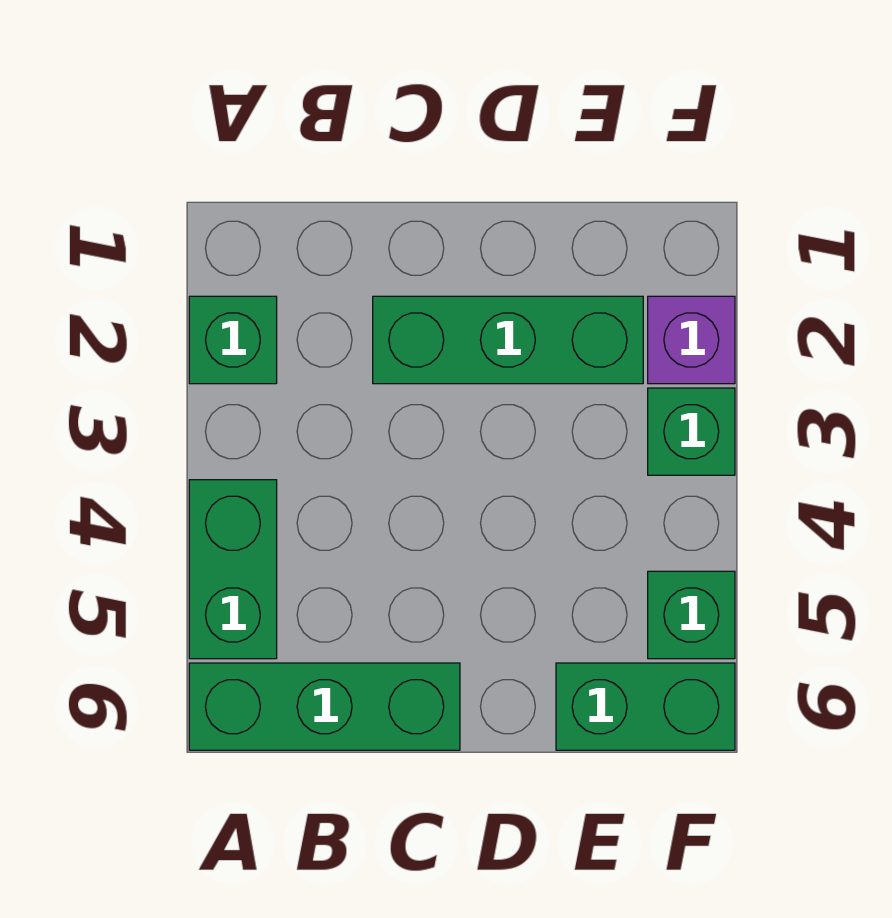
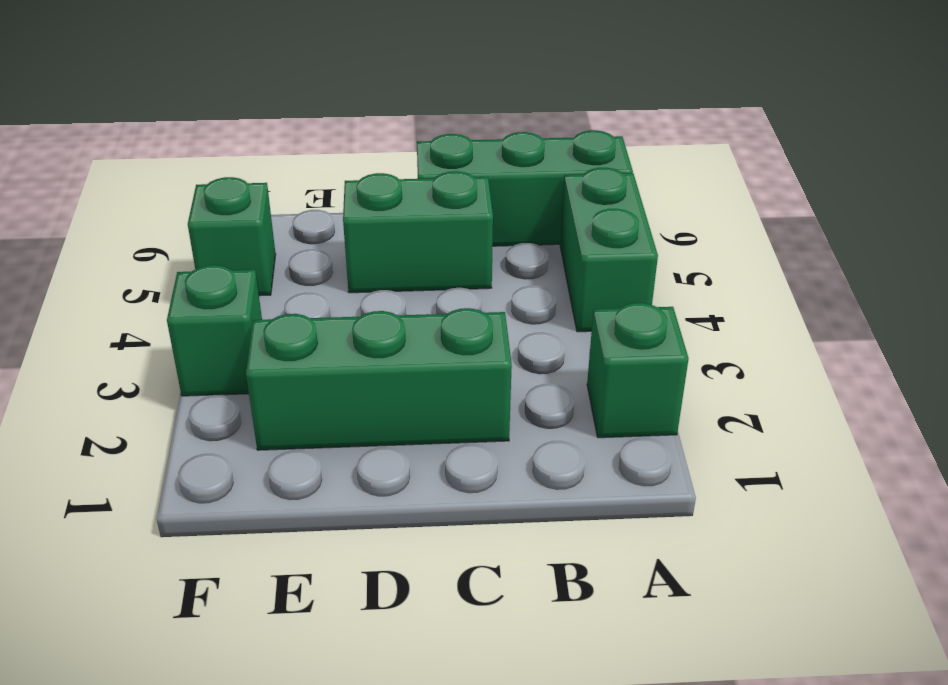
green 1x2 brick [556,663,735,750] -> green 1x2 brick moved to [343,171,493,293]
purple 1x1 brick [648,296,735,384] -> none

